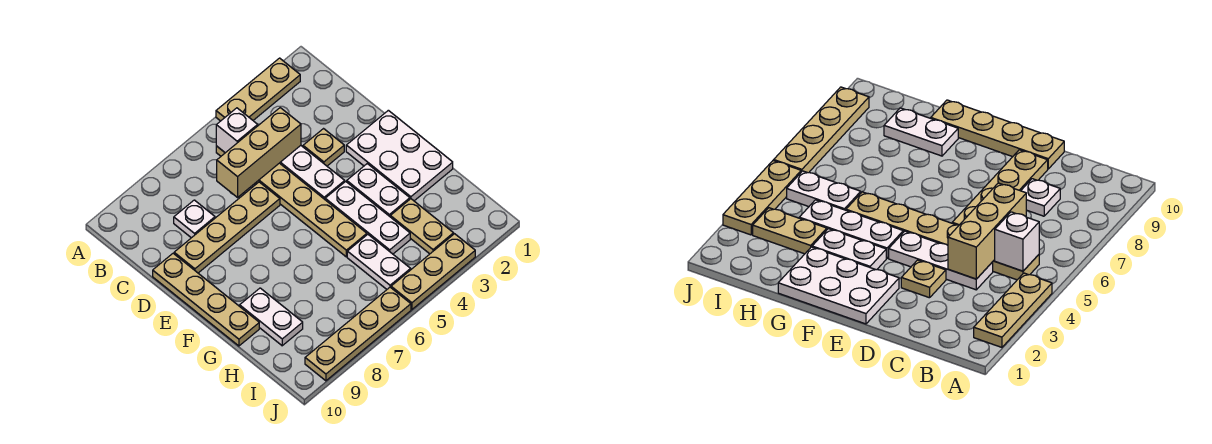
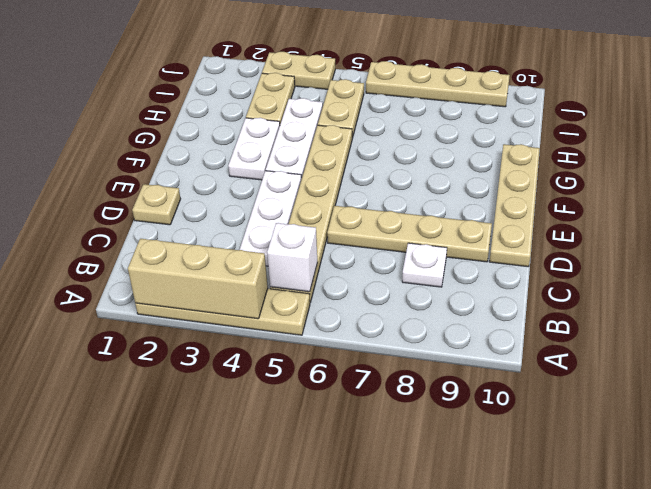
tan 1x3 plate [216,58,300,121] -> tan 1x4 plate [135,289,310,335]
tan 1x3 brick [217,108,301,197] -> tan 1x3 brick moved to [128,239,268,319]
tan 1x1 plate [303,129,344,166] -> tan 1x1 plate moved to [132,184,180,225]
white 2x3 plate [346,110,453,201] -> none
white 1x2 plate [240,288,303,346] -> none
white 1x2 plate [347,234,411,289] -> tan 1x2 plate [318,79,364,138]
tan 1x3 plate [391,234,475,309] -> tan 1x2 plate [262,52,335,89]

